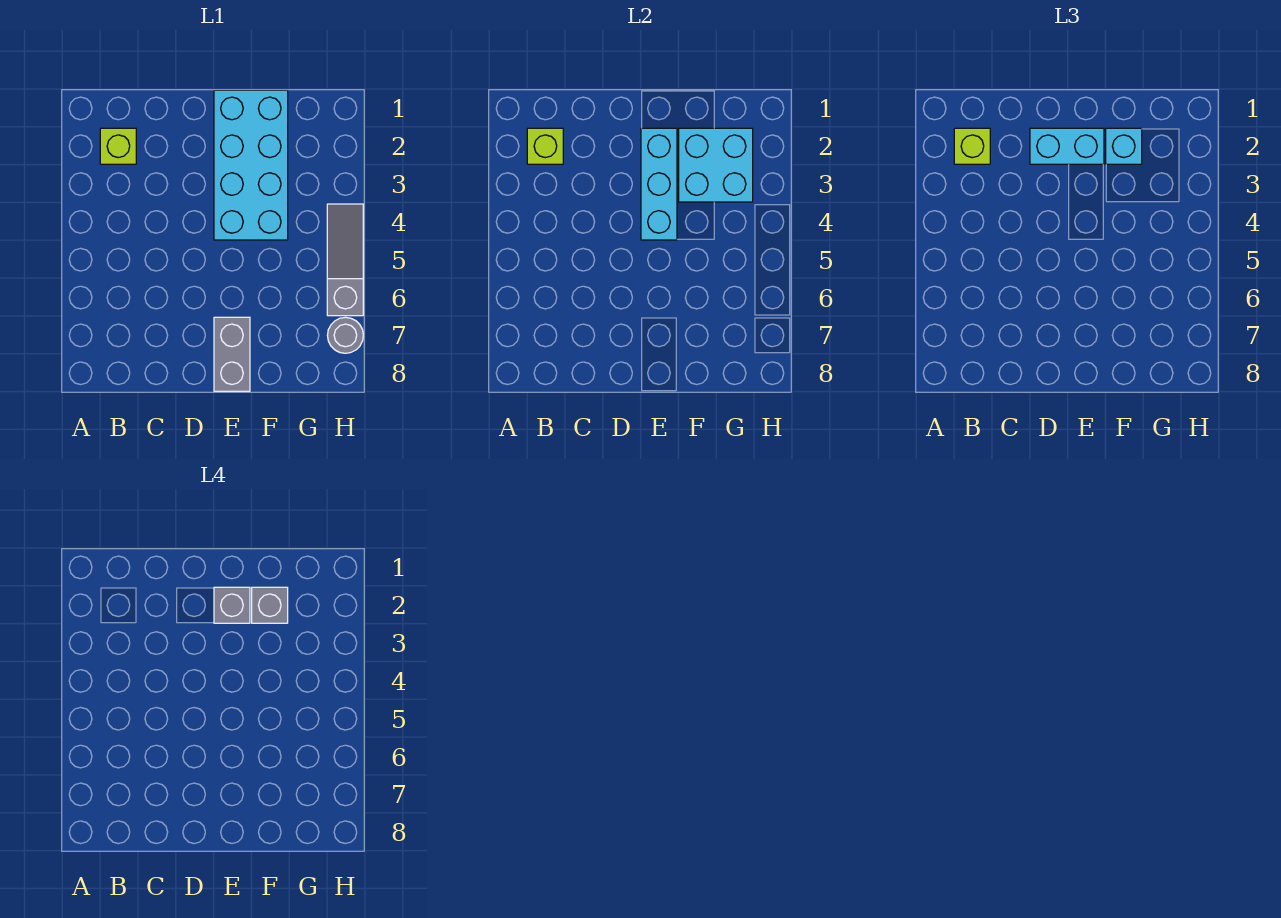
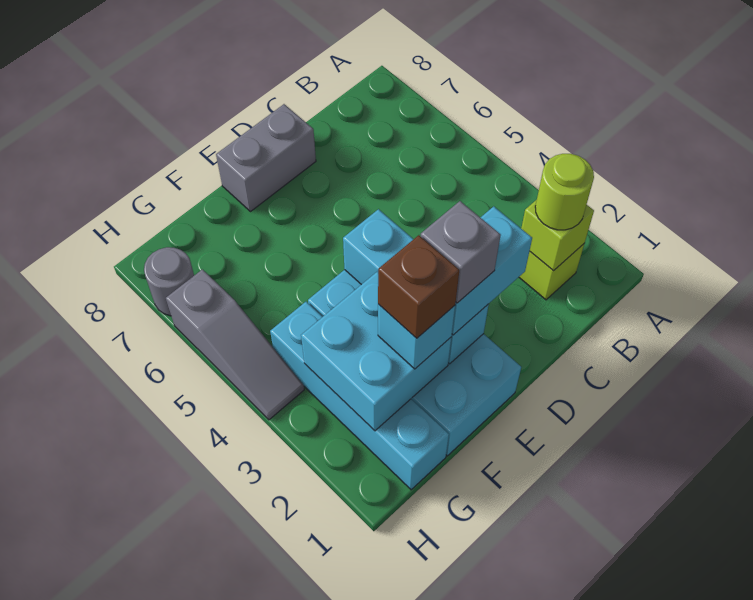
lime 1x1 brick [954,128,990,164] -> lime 1x1 round brick [535,154,594,230]
grey 1x2 brick [214,317,250,391] -> grey 1x2 brick turned to [216,104,316,212]
grey 1x1 brick [252,587,288,623] -> brown 1x1 brick [378,235,459,338]
none -> cyan 1x4 brick [270,302,449,490]

